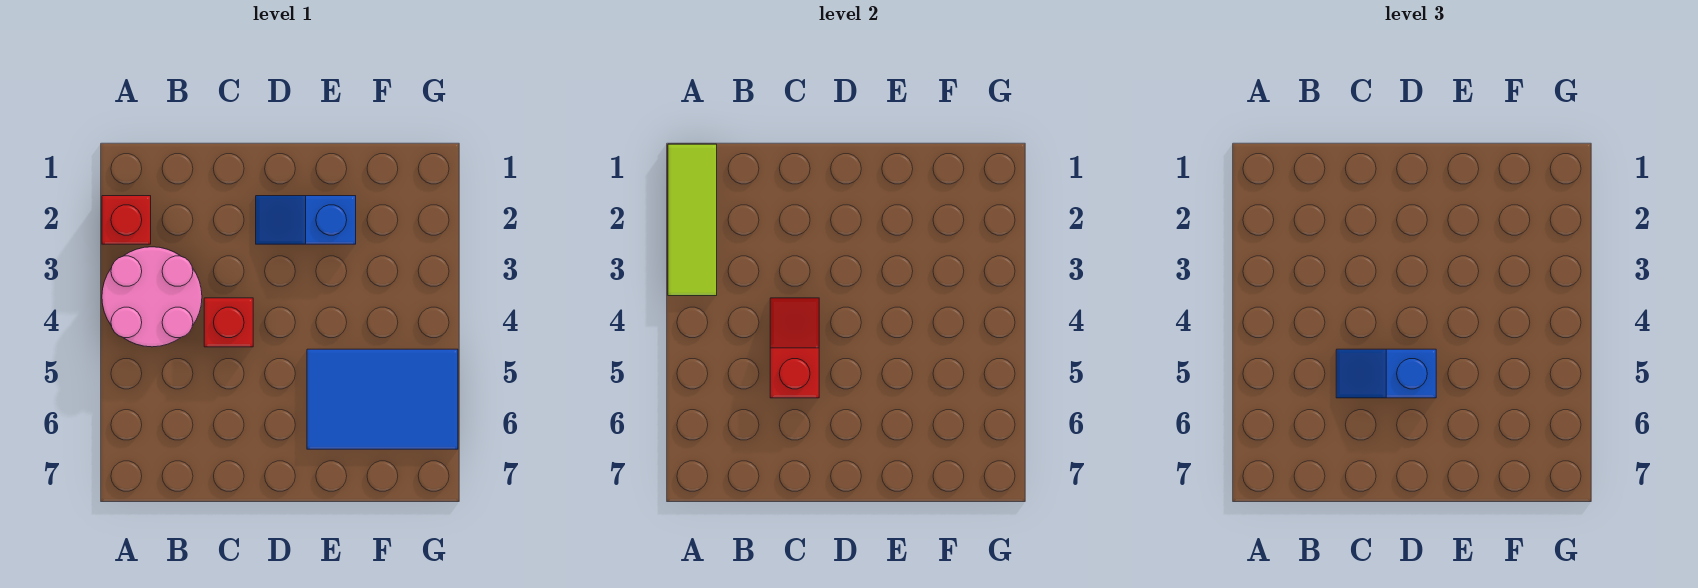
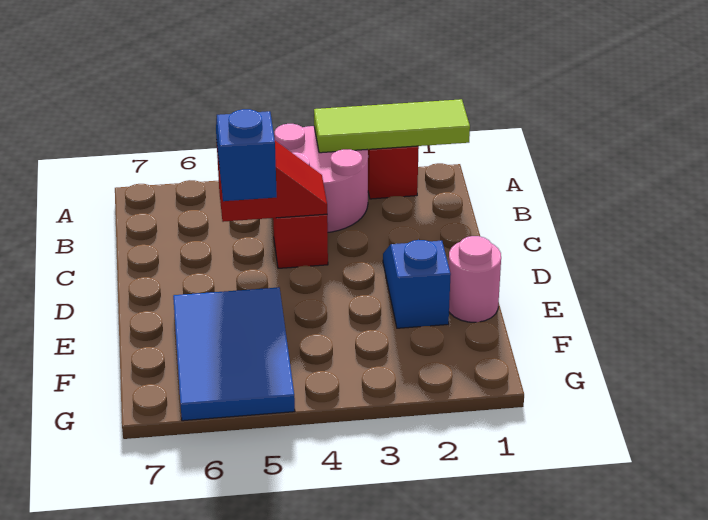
none -> pink 1x1 round brick [448,236,501,322]

